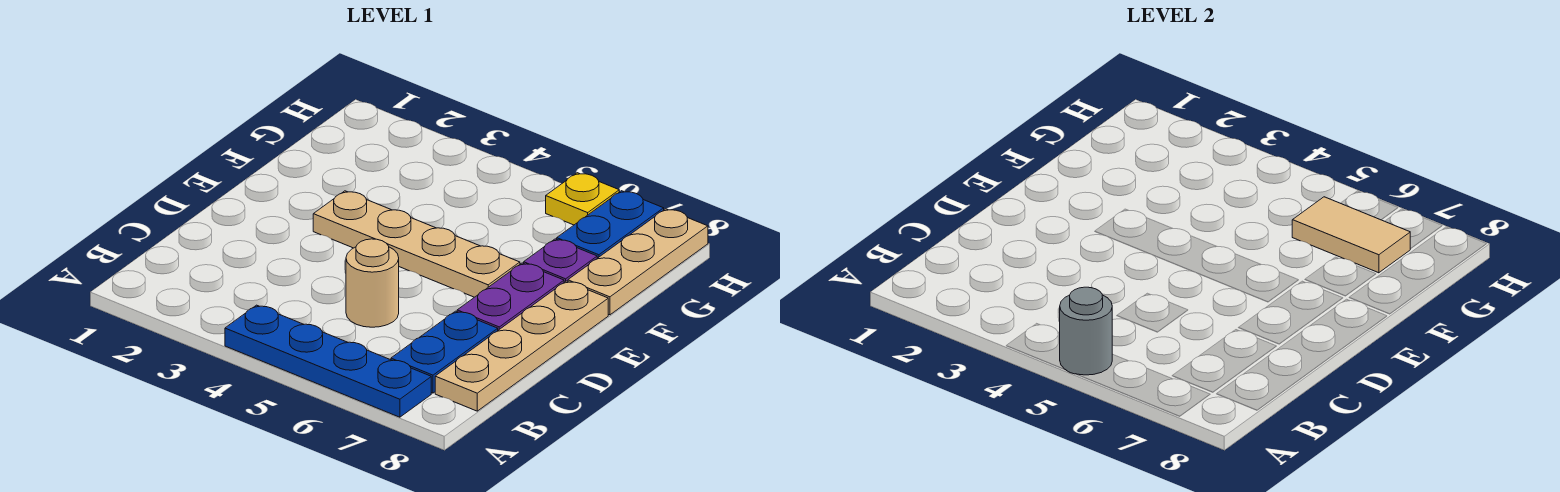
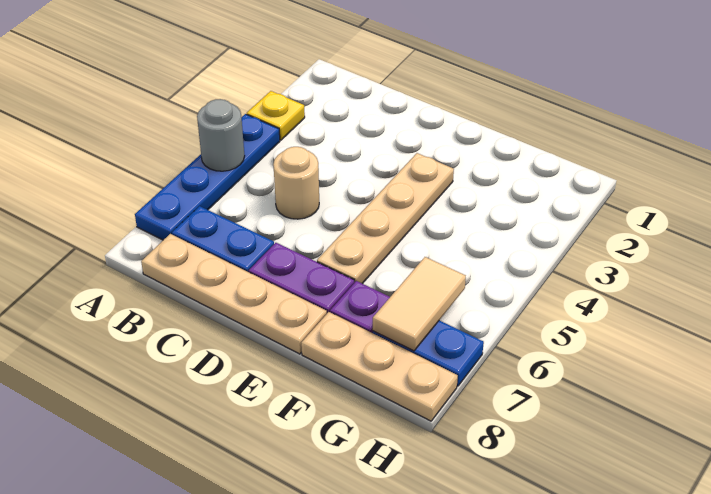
yellow 1x1 plate [546,173,619,225] -> yellow 1x1 plate moved to [247,91,305,140]

